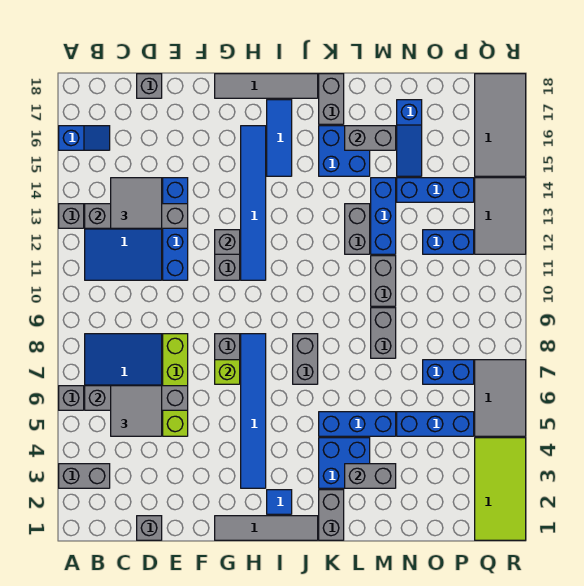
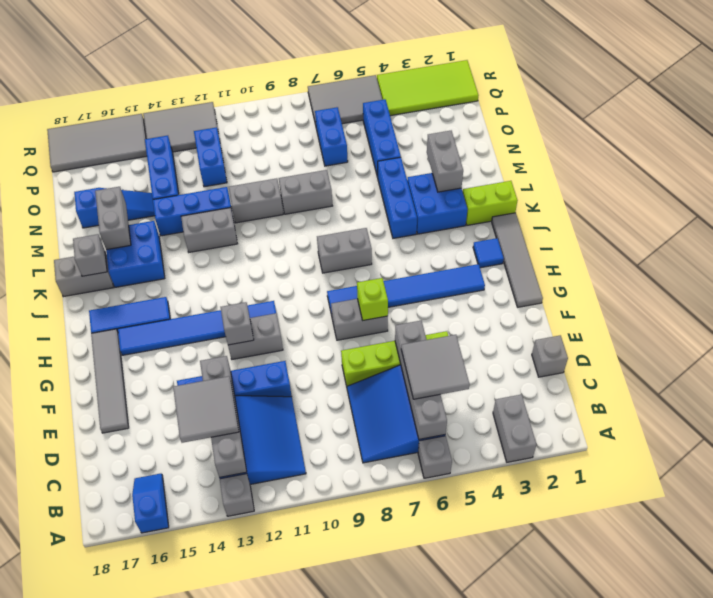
grey 1x1 brick [137,74,162,98] -> grey 1x1 brick moved to [73,234,107,276]
grey 1x4 tile [215,74,318,98] -> grey 1x4 tile moved to [91,329,129,433]
grey 1x2 brick [319,490,344,540] -> lime 1x2 brick [463,181,518,225]

